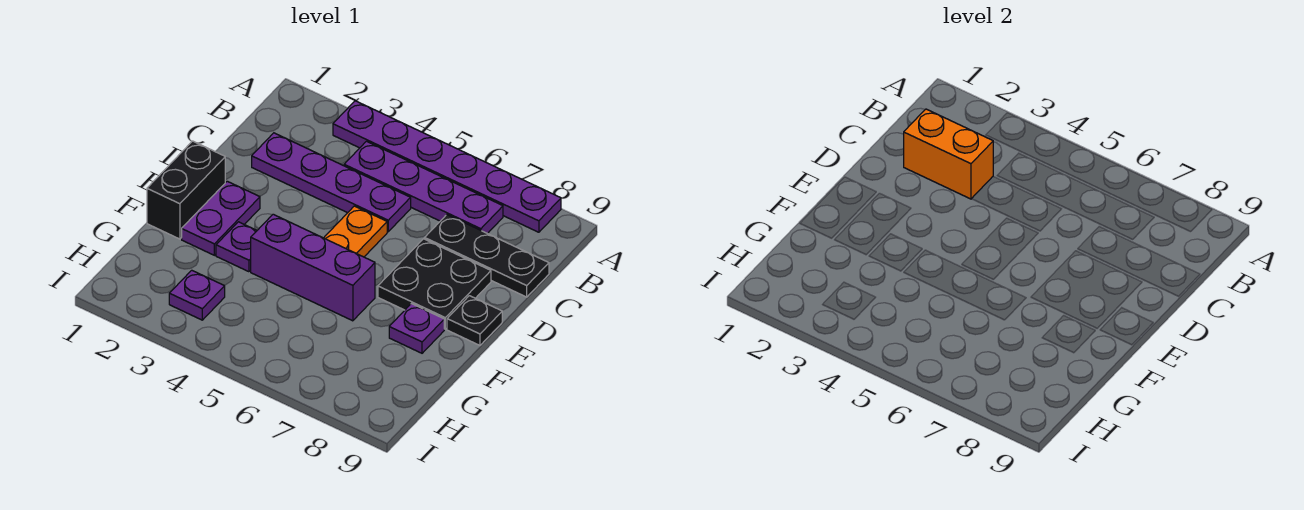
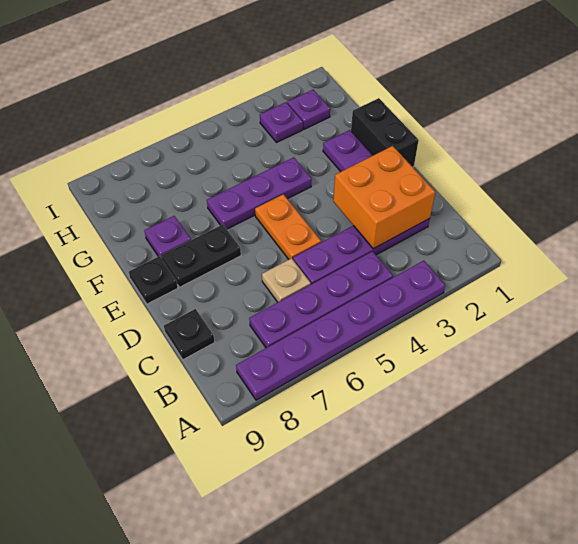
orange 1x2 brick [904,109,993,199] -> orange 2x2 brick [333,146,435,249]
none -> tan 1x1 plate [262,258,311,302]
black 1x3 plate [425,215,549,297] -> black 1x1 plate [164,309,215,360]
black 2x2 plate [378,239,491,329] -> black 1x2 plate [161,225,241,287]
purple 1x1 plate [216,222,257,272] -> purple 1x1 plate moved to [287,90,330,129]
purple 1x3 brick [251,214,375,321] -> purple 1x3 plate [207,157,312,229]

